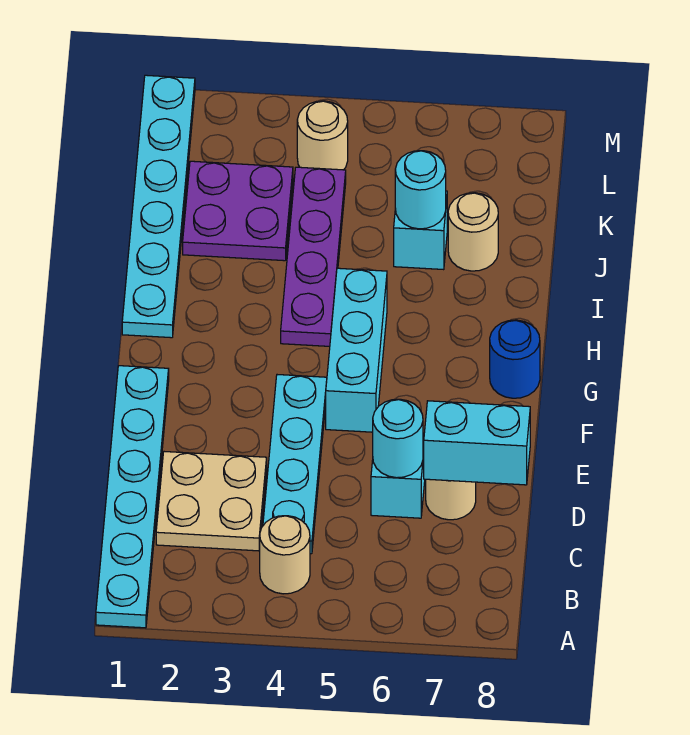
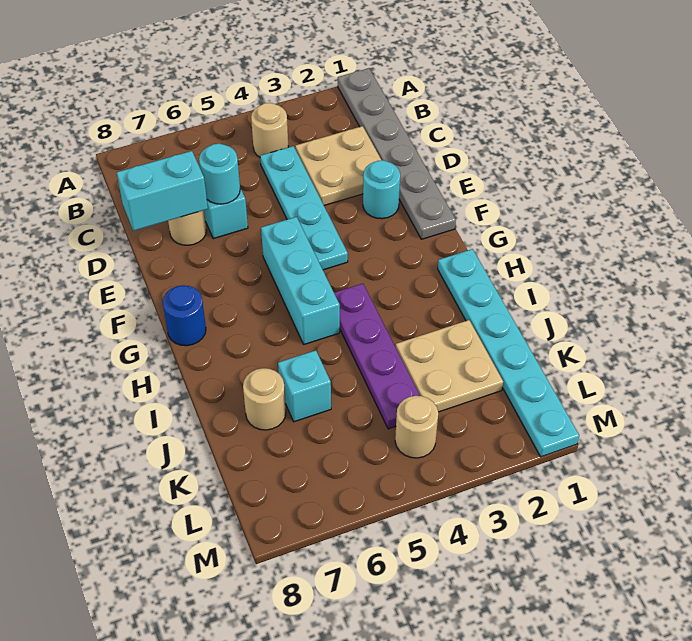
cyan 1x6 plate [96,366,169,628] -> grey 1x6 plate [338,68,456,239]
purple 2x2 plate [183,161,293,261] -> tan 2x2 plate [396,320,503,412]
cyan 1x1 round brick [395,151,446,229] -> cyan 1x1 round brick moved to [363,160,400,219]

